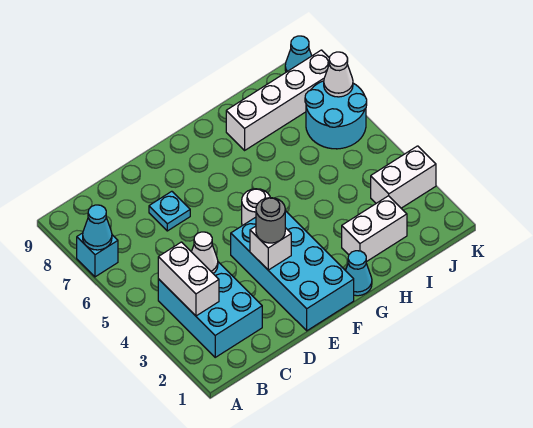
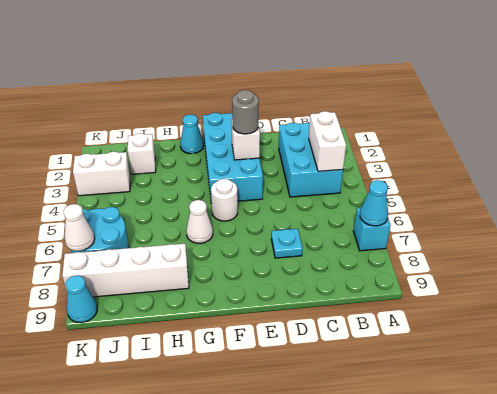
white 1x1 cone [192,232,218,273] -> white 1x1 cone moved to [186,200,213,243]
white 1x2 brick [342,196,407,262] -> white 1x1 brick [128,133,156,174]

